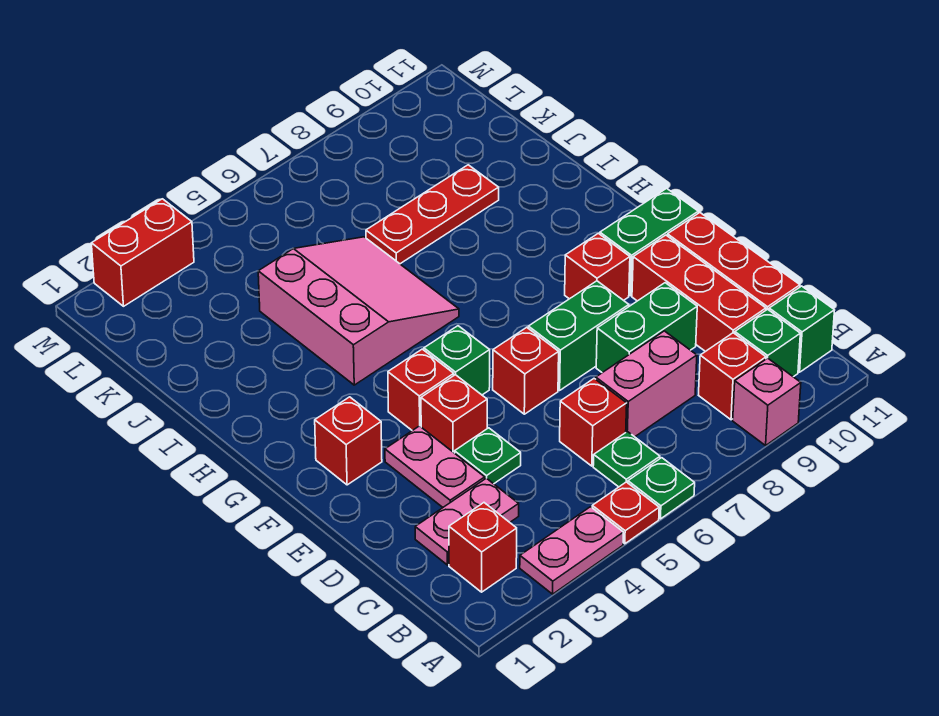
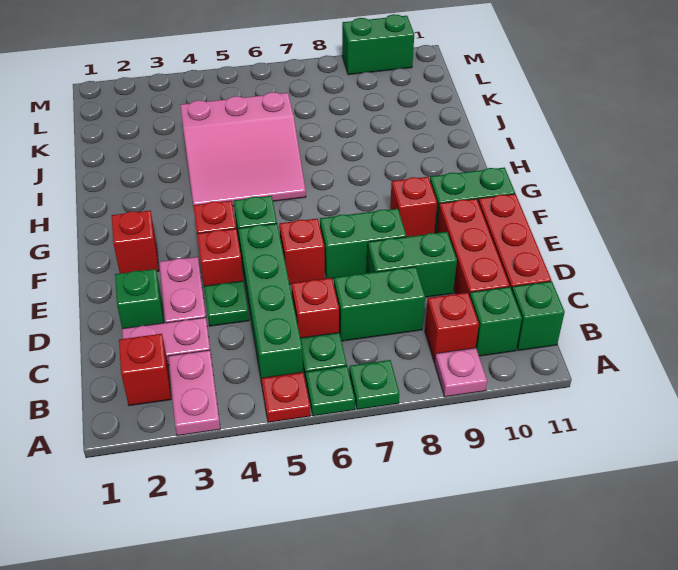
pink 1x2 plate [520,507,623,594] -> pink 1x2 plate turned to [168,350,220,436]
none -> green 1x1 plate [349,360,399,410]
pink 1x1 brick [733,358,801,445] -> pink 1x1 plate [435,348,487,397]
none -> green 1x4 brick [238,224,303,384]
pink 1x2 brick [596,331,697,437] -> green 1x2 brick [334,267,425,341]
none -> green 1x1 brick [115,269,164,329]
pink 3x3 slope [258,237,459,385] -> pink 3x3 slope turned to [180,92,306,206]
red 1x3 plate [366,165,499,264] -> none
red 1x2 brick [91,199,194,306] -> none
none -> green 1x2 brick [342,14,414,75]

